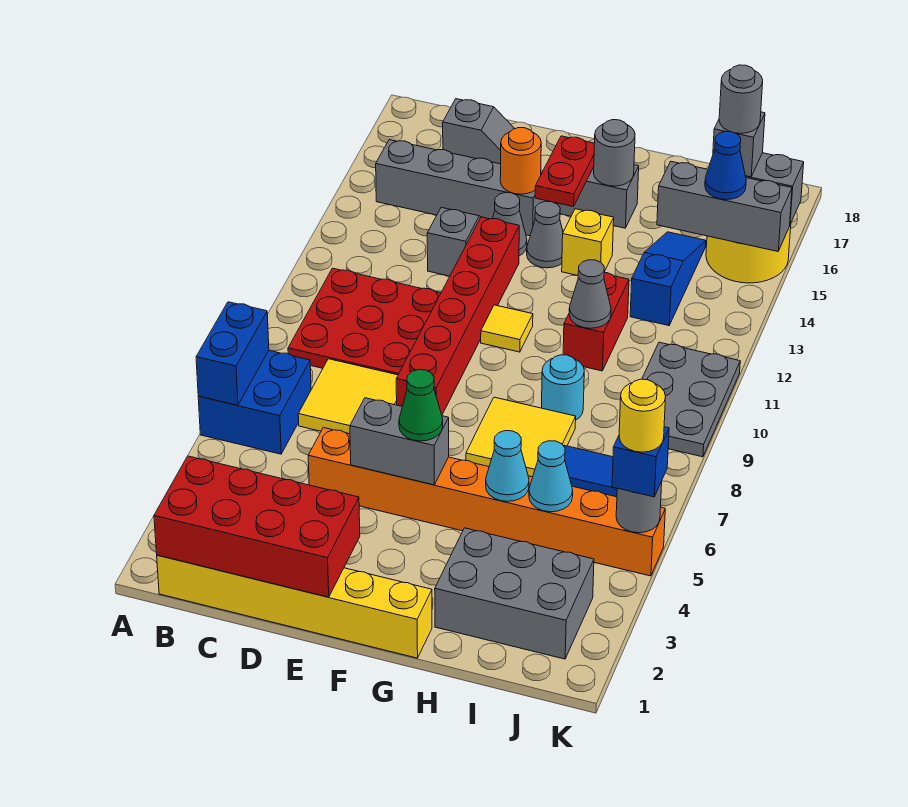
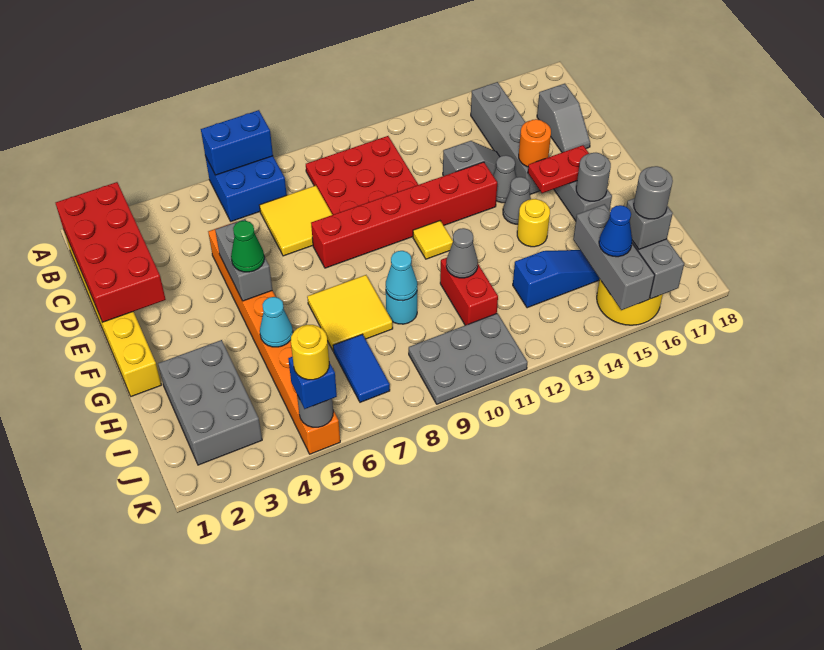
yellow 1x1 brick [562,209,614,276] -> yellow 1x1 round brick [517,199,550,247]
red 1x2 brick [563,273,629,371] -> red 1x2 brick turned to [440,258,498,325]
cyan 1x1 cone [529,441,573,512] -> cyan 1x1 cone moved to [386,251,417,301]

